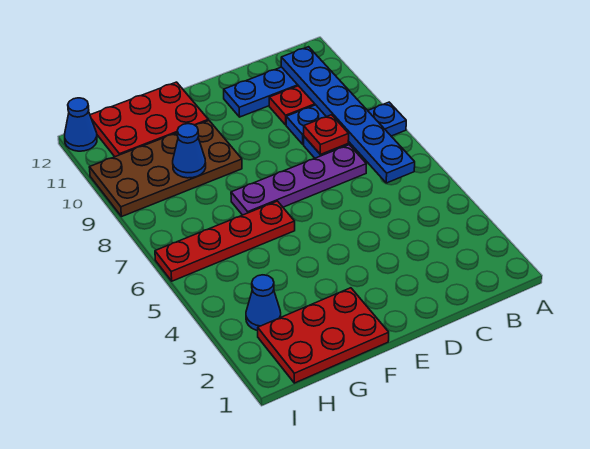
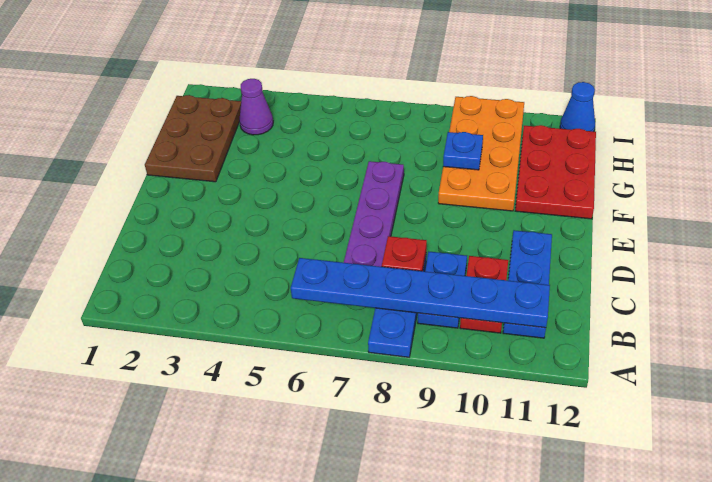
red 2x3 plate [258,288,389,383] -> brown 2x3 plate [145,95,241,182]
red 1x4 plate [155,201,295,281] -> none
brown 2x4 plate [89,120,242,217] -> orange 2x4 plate [438,96,524,211]
blue 1x1 cone [173,124,206,178] -> blue 1x1 plate [443,132,483,170]
blue 1x1 cone [246,275,281,331] -> purple 1x1 cone [239,79,273,135]

